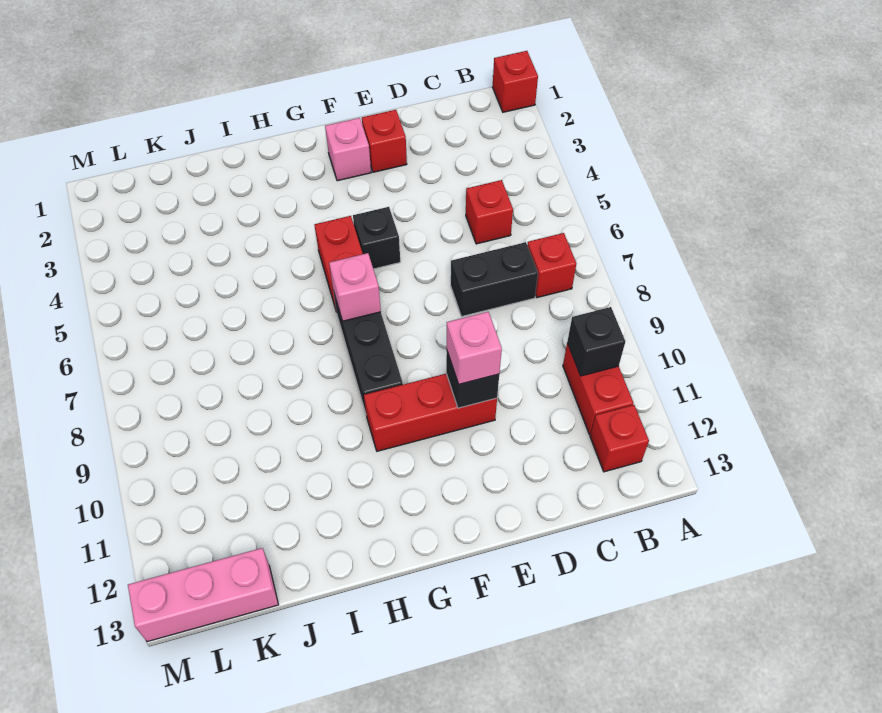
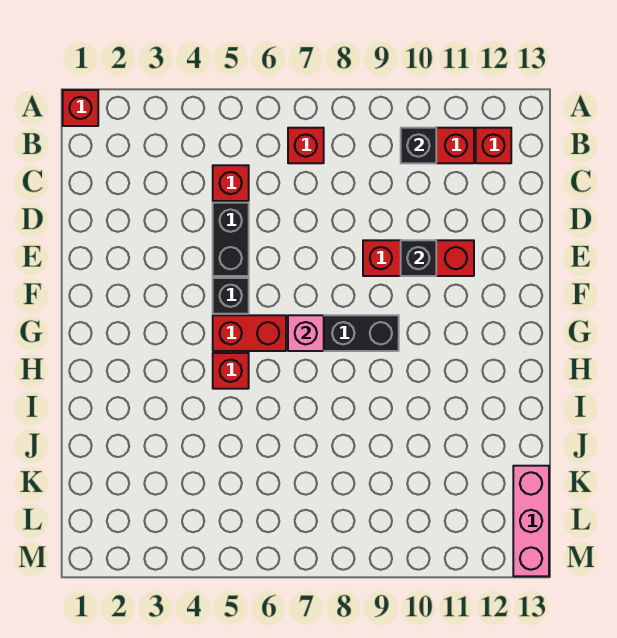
black 1x2 brick [451,242,538,316] -> black 1x2 brick moved to [213,203,249,276]
red 1x1 brick [362,110,407,172] -> red 1x1 brick moved to [213,353,249,389]
red 1x3 brick [364,374,497,451] -> red 1x3 brick turned to [363,240,474,276]
pink 1x1 brick [447,312,502,384] -> none
pink 1x1 brick [325,118,371,181] -> none

